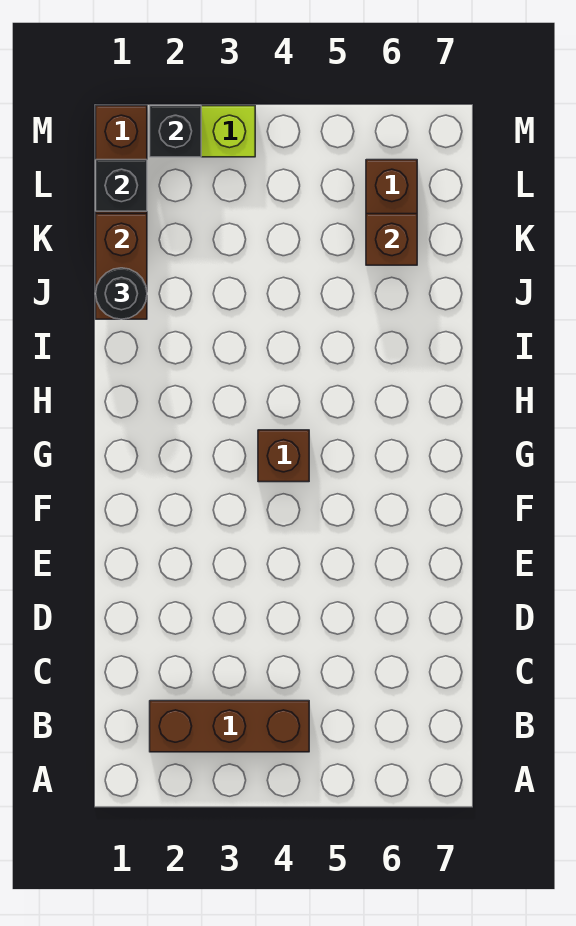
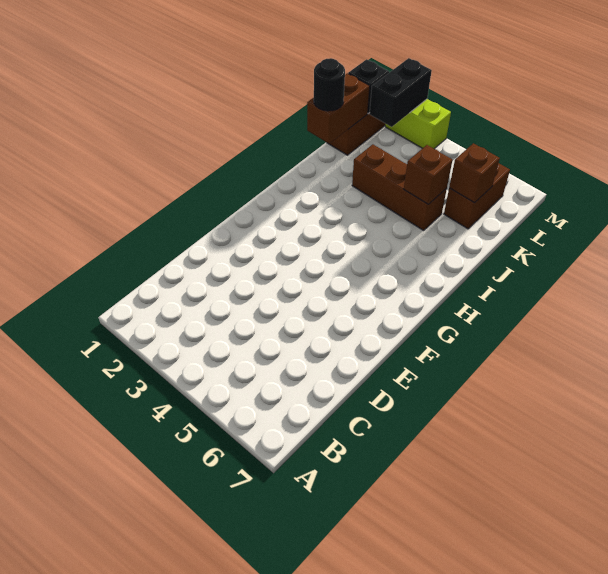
brown 1x3 brick [150,701,309,752] -> brown 1x3 brick moved to [352,144,447,231]
brown 1x1 brick [258,430,309,482] -> brown 1x1 brick moved to [404,145,452,204]
black 1x1 brick [150,106,201,157] -> black 1x2 brick [370,58,432,127]

